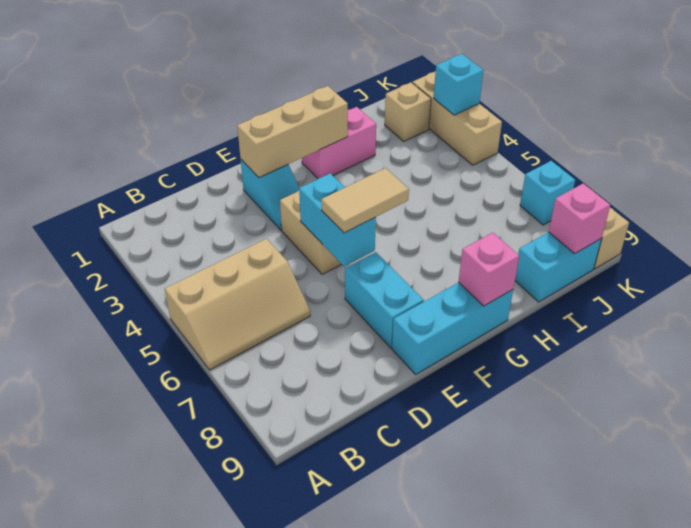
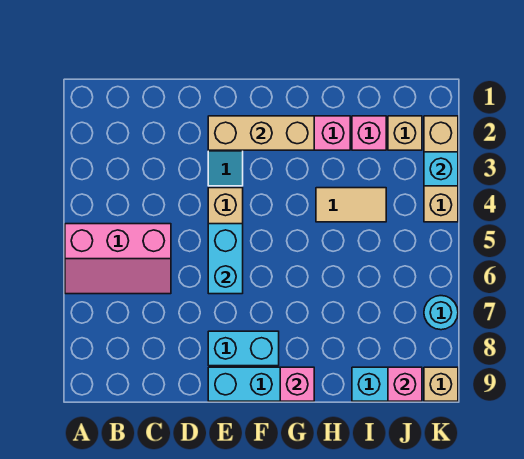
tan 2x3 slope [165,239,310,370] -> pink 2x3 slope [65,224,171,294]
tan 1x2 tile [321,168,409,233] -> tan 1x2 tile moved to [316,188,386,222]
cyan 1x2 brick [345,252,424,348] -> cyan 1x2 brick turned to [208,331,279,366]
none -> pink 1x1 brick [352,116,386,150]
cyan 1x1 brick [520,161,575,225] -> cyan 1x1 round brick [424,296,458,330]

